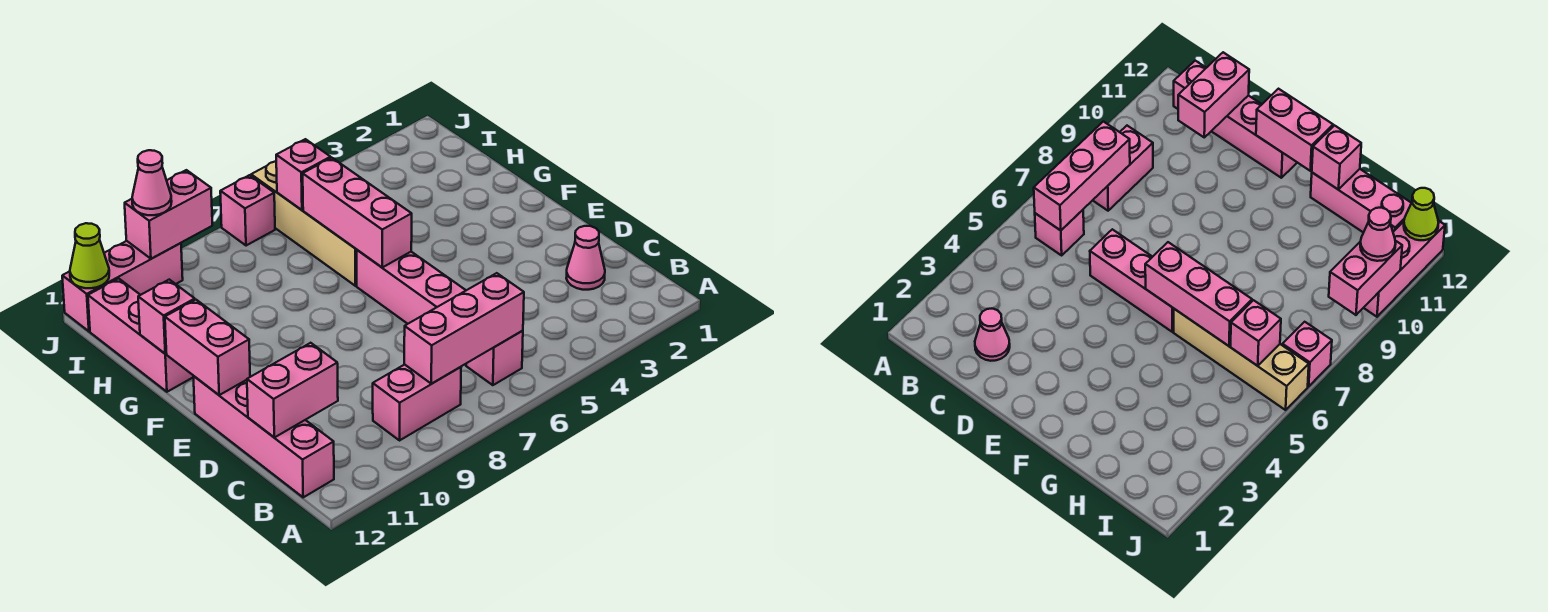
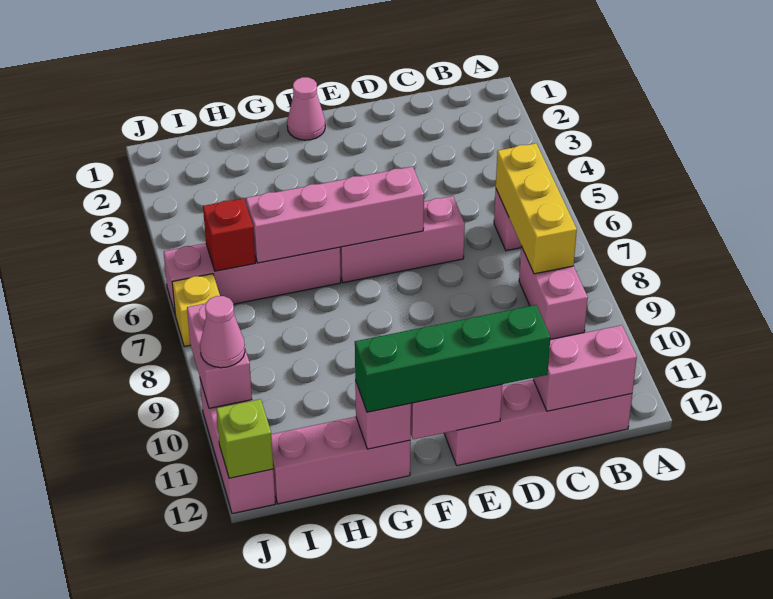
pink 1x3 brick [404,273,524,384] -> yellow 1x3 brick [496,143,577,274]
pink 1x1 cone [566,226,605,290] -> pink 1x1 cone moved to [287,77,325,140]
pink 1x2 brick [247,343,338,437] -> pink 1x2 brick turned to [533,325,637,411]
none -> green 1x4 brick [355,305,550,412]
pink 1x3 brick [303,158,412,267] -> pink 1x4 brick [246,167,424,263]
tan 1x4 brick [251,161,357,286] -> pink 1x4 brick [164,243,341,313]
pink 1x1 brick [276,139,331,210] -> red 1x1 brick [203,198,255,271]
pink 1x1 brick [220,175,275,246] -> yellow 1x1 brick [172,274,220,347]
lime 1x1 cone [70,223,109,288] -> lime 1x1 brick [216,399,273,478]

